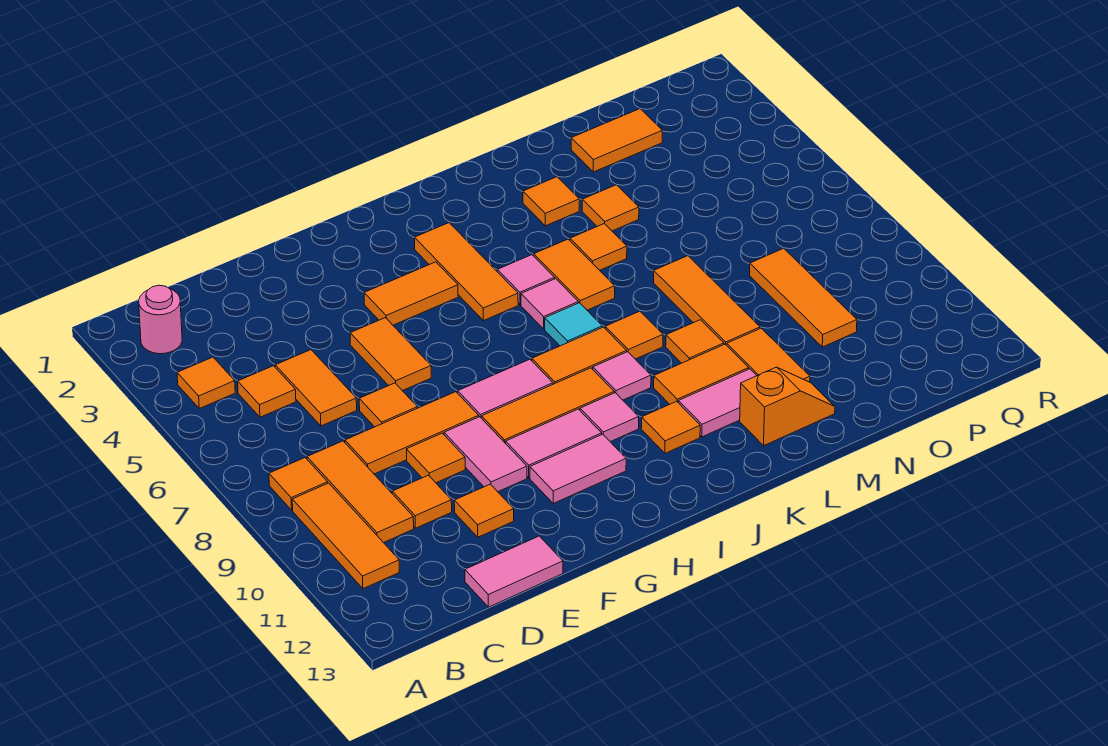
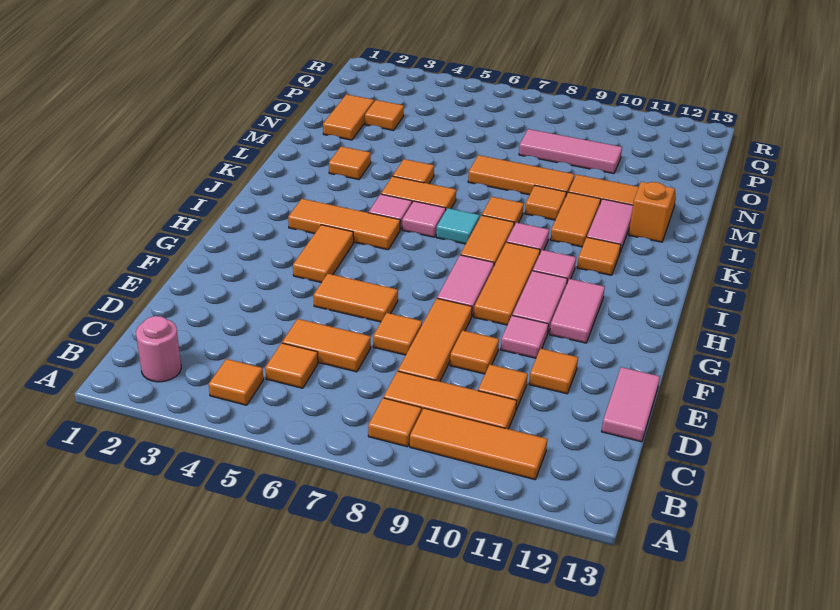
pink 1x2 tile [444,417,527,492] -> pink 1x1 tile [501,315,548,358]
orange 1x1 tile [582,185,639,231] -> orange 1x1 tile moved to [365,100,404,130]
orange 1x3 tile [750,248,857,347] -> pink 1x3 tile [519,129,622,174]

